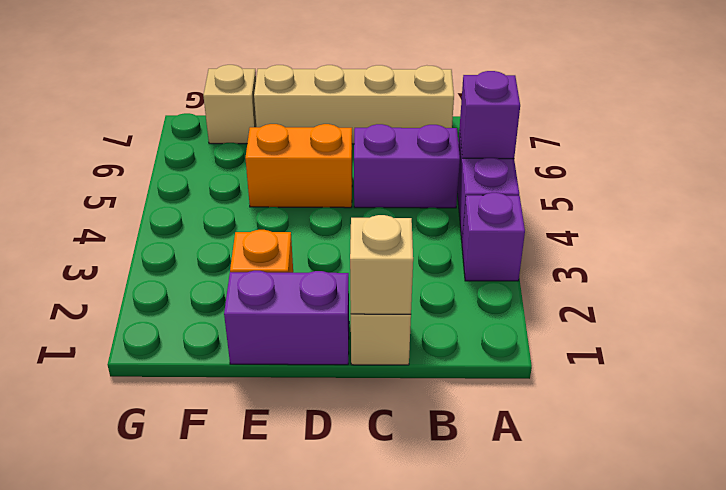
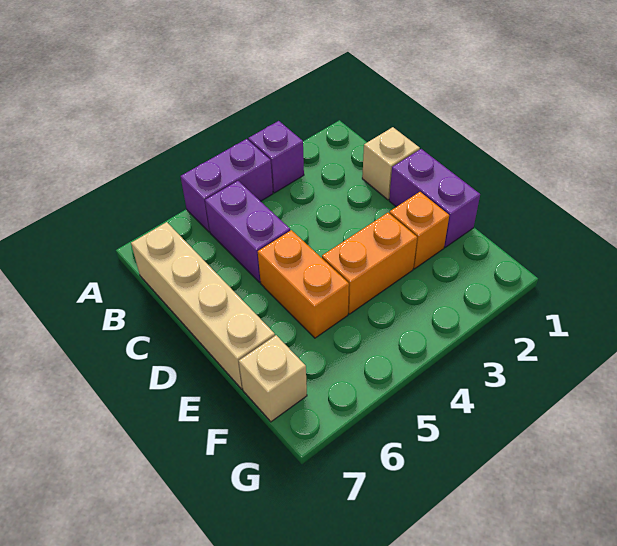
purple 1x1 brick [460,71,520,159] -> none
tan 1x1 brick [350,215,413,314] -> none
none -> orange 1x2 brick [322,213,417,314]

